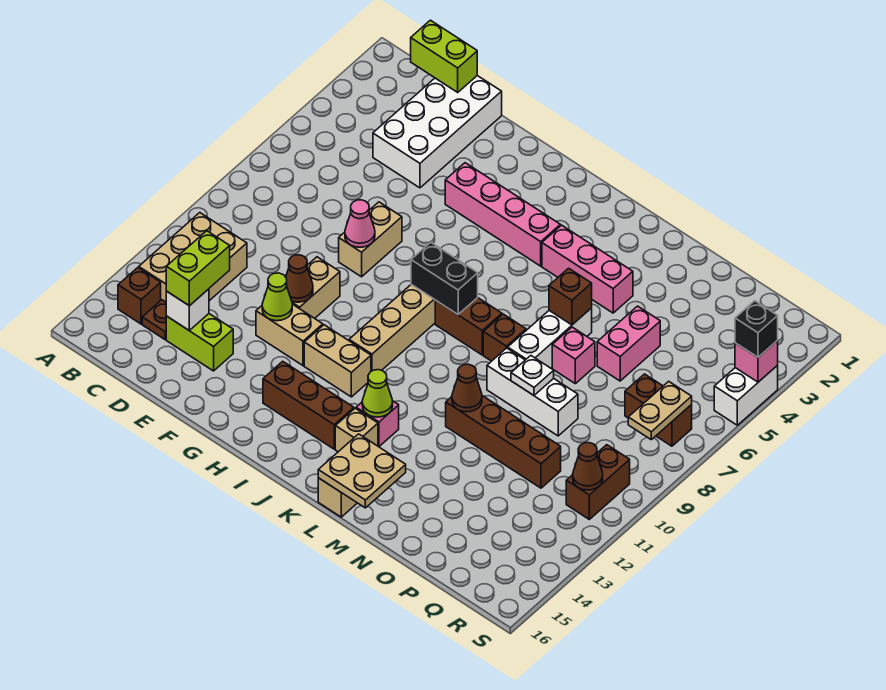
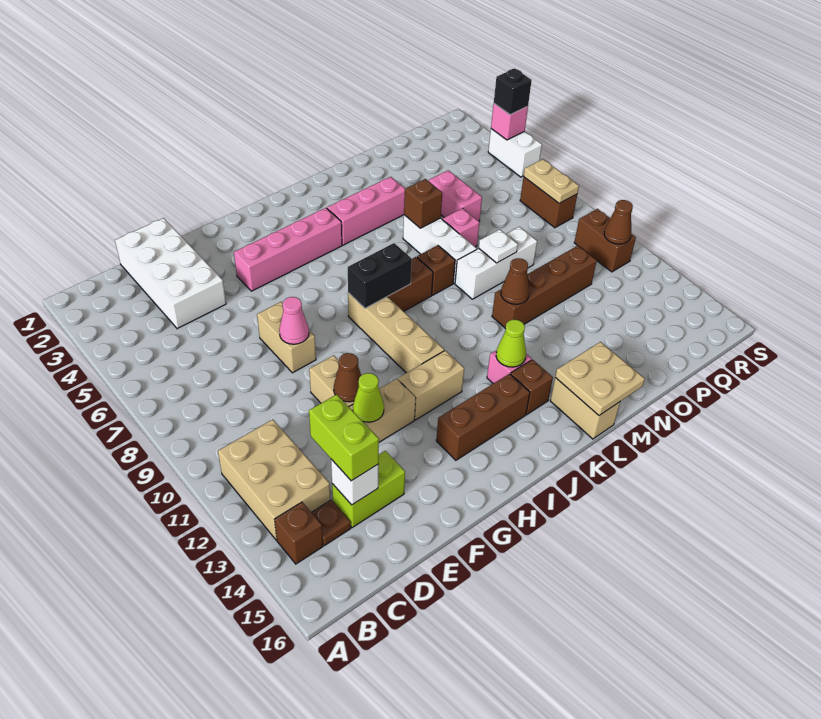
lime 1x2 brick [411,20,477,92] -> none
tan 1x1 brick [335,408,378,452] -> brown 1x1 brick [511,360,553,414]
brown 1x2 brick [625,374,692,446] -> brown 1x2 brick turned to [520,177,577,228]

